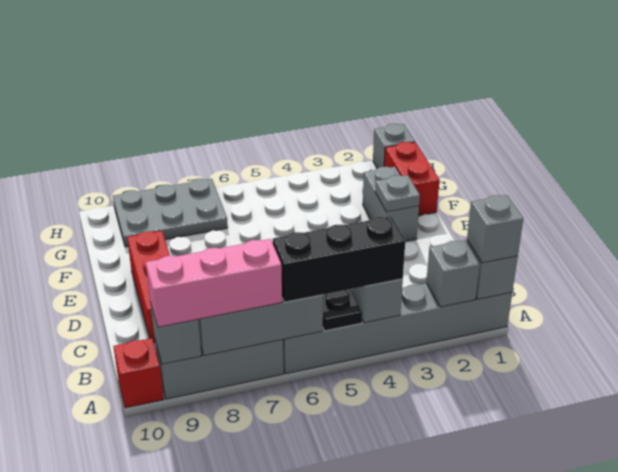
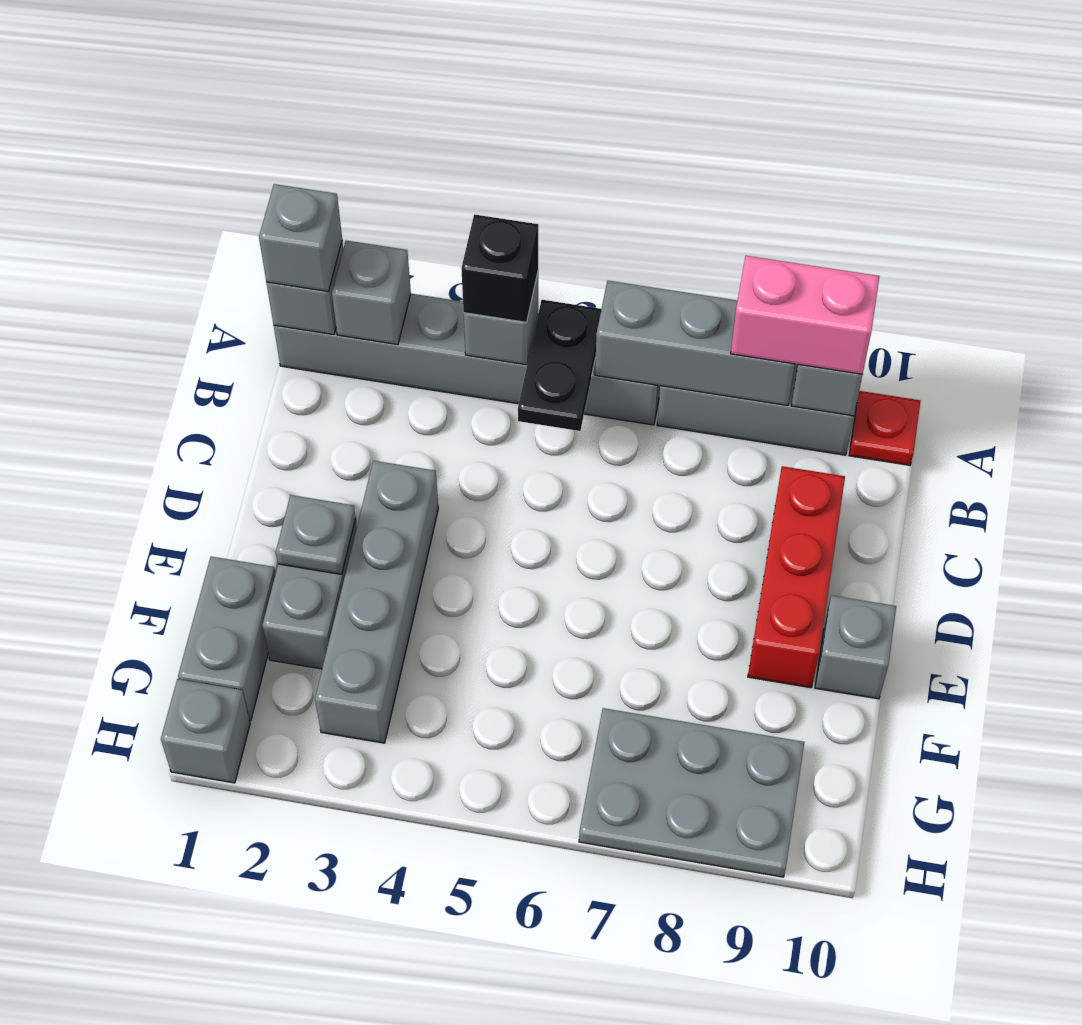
black 1x3 brick [273,216,405,302] -> black 1x1 brick [461,214,538,322]
pink 1x3 brick [146,239,282,327] -> pink 1x2 brick [731,256,880,374]
red 1x1 brick [113,338,164,408] -> red 1x1 plate [849,391,921,465]
none -> grey 1x4 brick [315,461,438,743]
none -> grey 1x1 brick [815,595,896,699]
red 1x2 brick [384,142,440,216] -> grey 1x2 brick [178,557,275,721]

